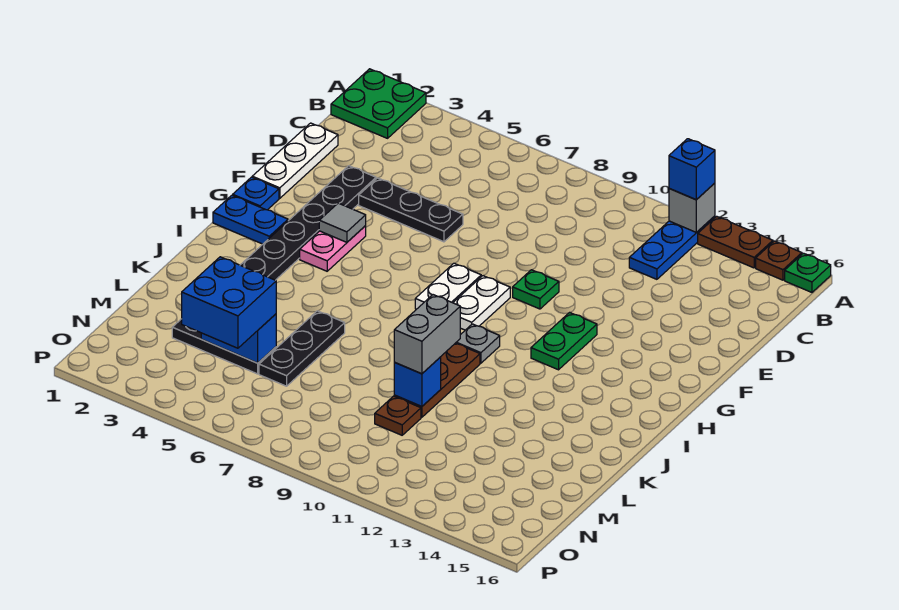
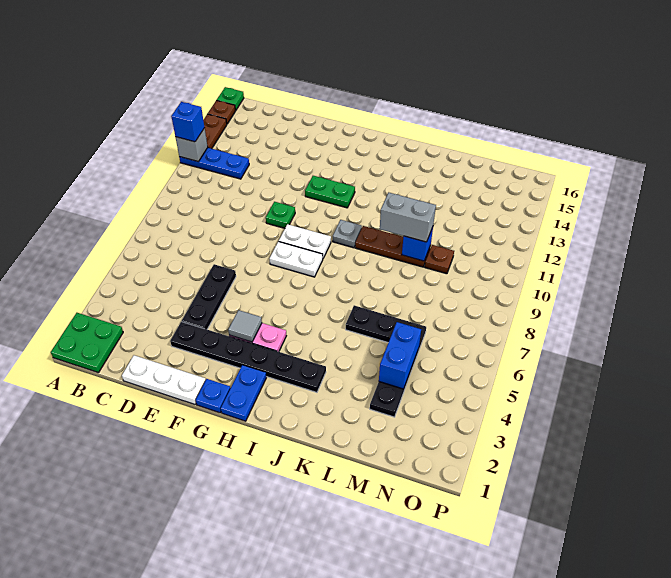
blue 2x2 brick [182,257,276,348] -> none

